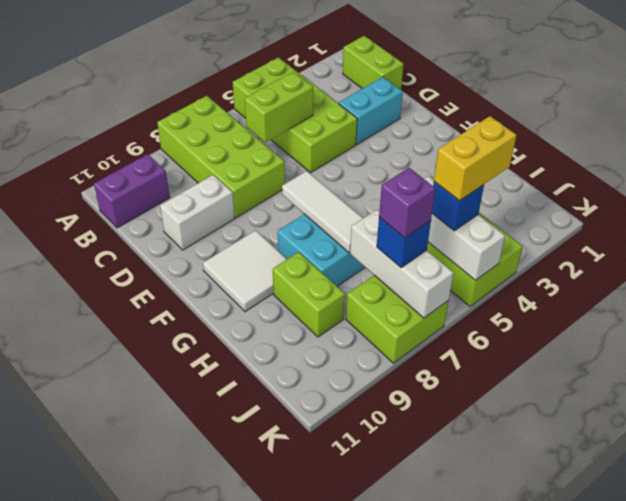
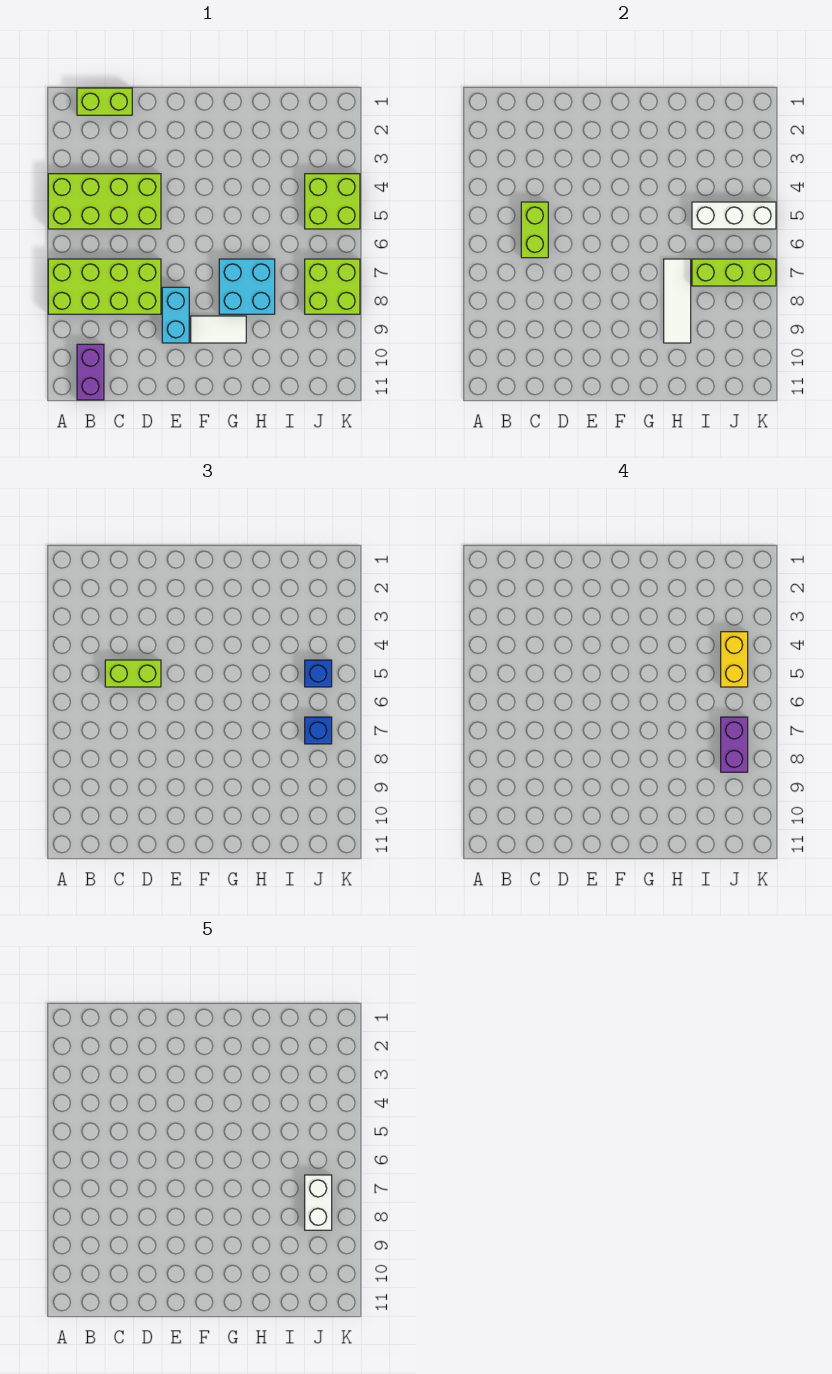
cyan 1x2 brick [339,77,403,144] -> cyan 1x2 brick moved to [162,287,189,343]
white 1x2 brick [160,175,235,250] -> white 1x2 brick moved to [305,1175,332,1230]
white 1x3 tile [282,171,363,253] -> white 1x3 tile turned to [664,259,691,343]
white 2x2 tile [203,230,287,312] -> white 1x2 tile [191,316,246,343]
lime 1x2 brick [273,252,345,337] -> lime 1x2 brick moved to [105,660,161,687]
white 1x3 brick [350,210,453,318] -> lime 1x3 brick [692,259,776,286]
purple 1x1 brick [379,168,436,238] -> purple 1x2 brick [721,717,748,772]

